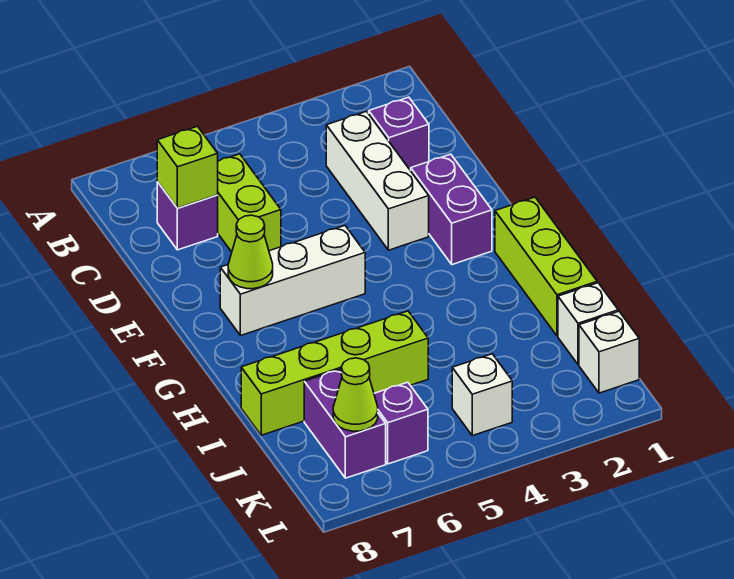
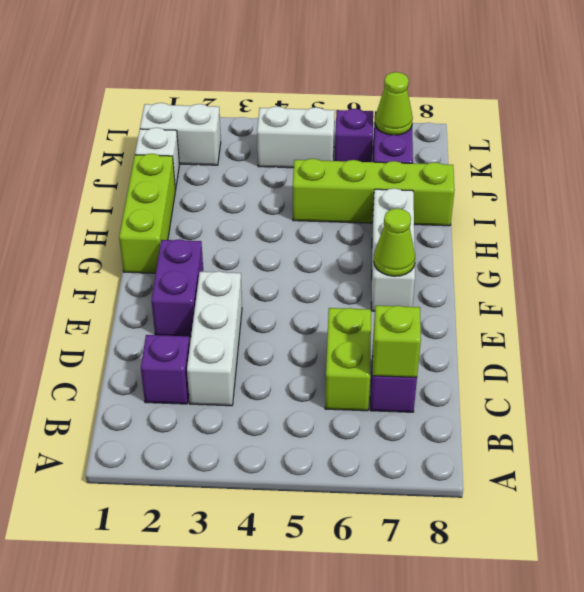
white 1x3 brick [220,226,365,336] -> white 1x3 brick turned to [371,188,415,311]
white 1x1 brick [579,311,639,393] -> white 1x2 brick [140,103,221,165]
white 1x1 brick [452,354,512,436] -> white 1x2 brick [257,106,335,168]

